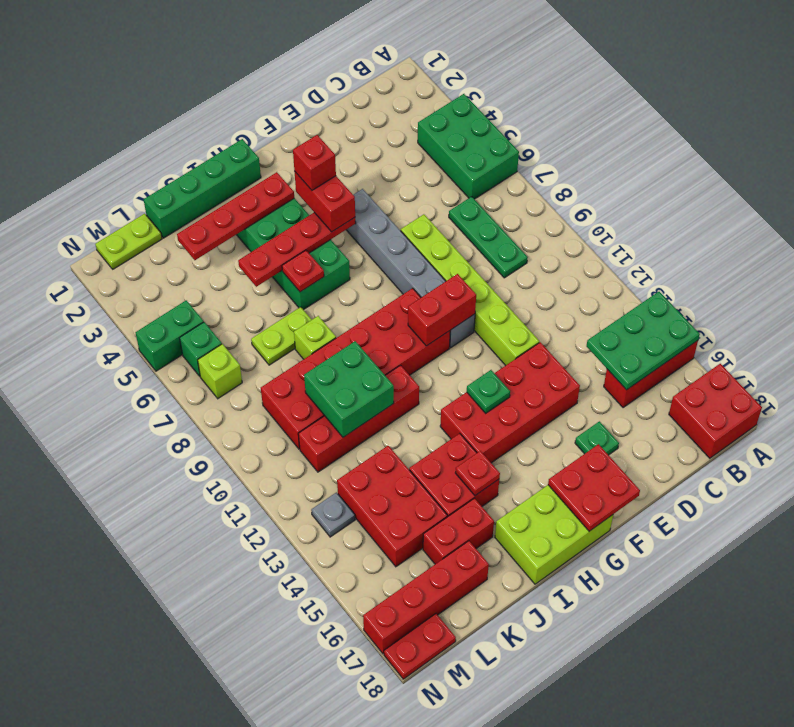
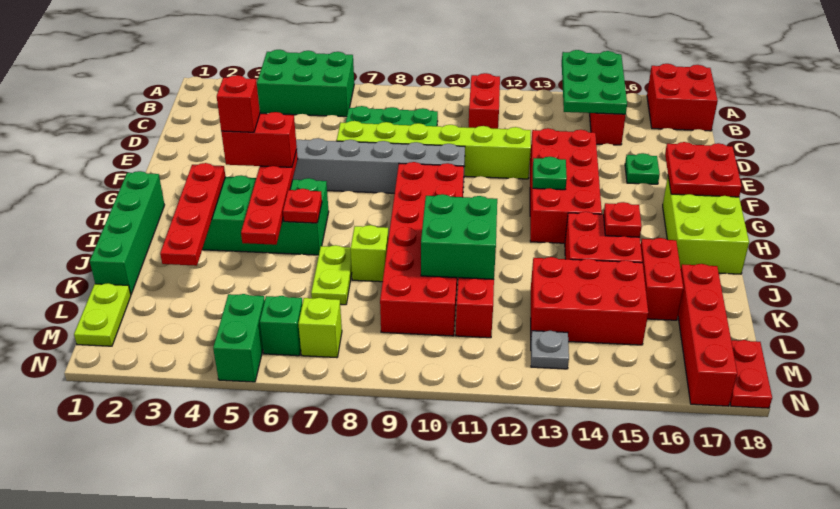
red 1x2 brick [408,274,476,346] -> red 1x2 brick moved to [469,73,500,129]

